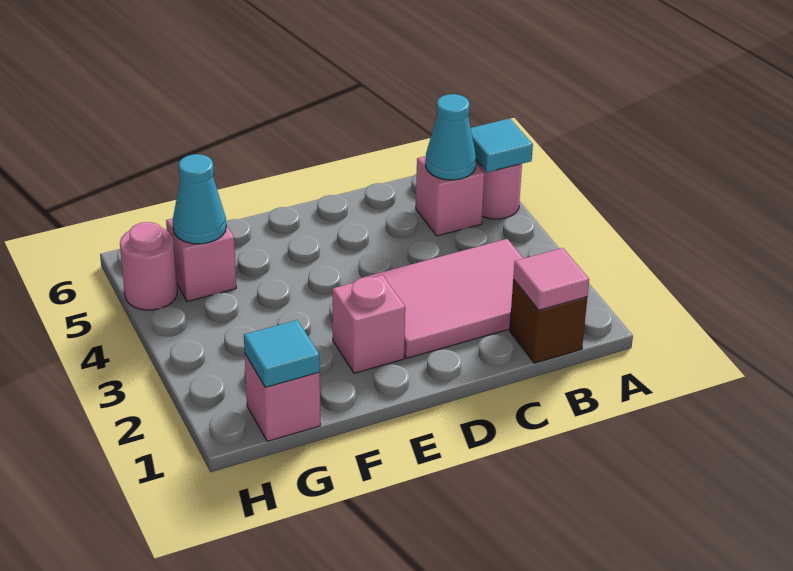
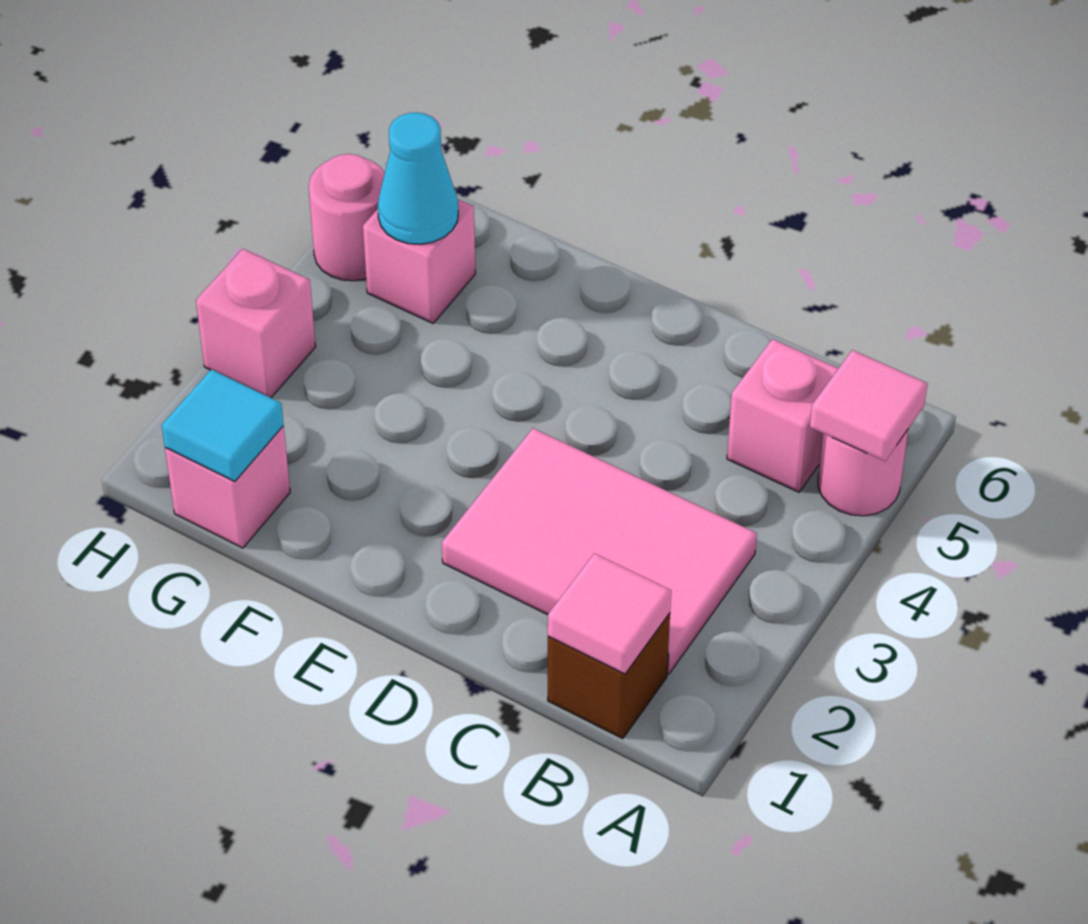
cyan 1x1 tile [471,118,533,172] -> pink 1x1 tile [810,350,927,461]
cyan 1x1 cone [426,94,476,180] -> none
pink 1x1 brick [332,275,405,373] -> pink 1x1 brick moved to [196,249,316,398]

